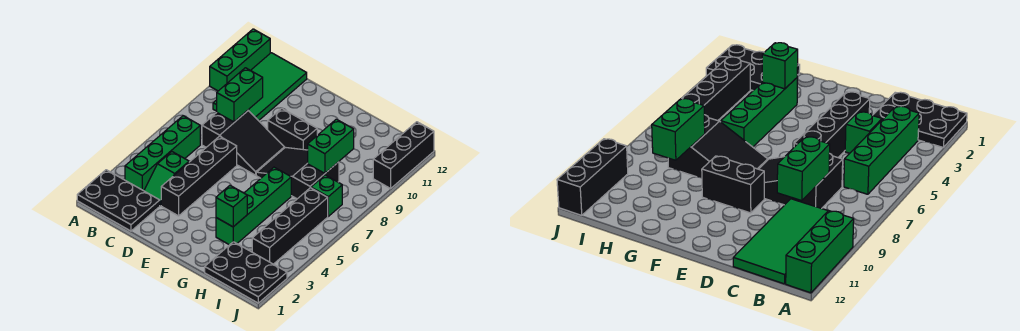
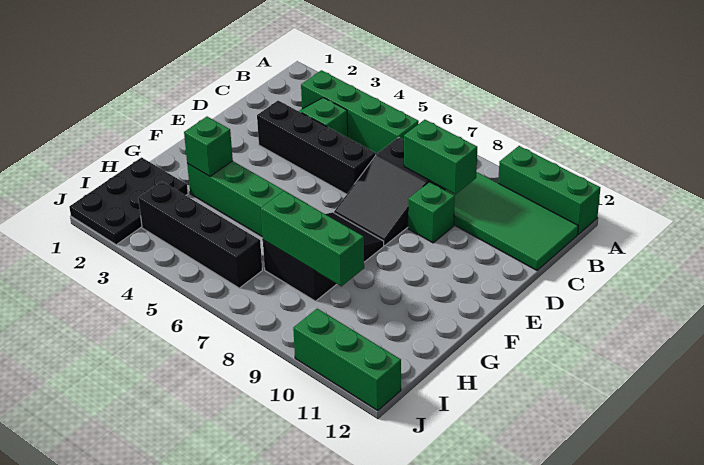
black 2x3 plate [77,170,160,231] -> none
black 1x2 brick [268,108,317,150] -> none
green 1x2 brick [308,119,354,173] -> green 1x3 brick [261,191,364,286]
green 1x1 brick [311,175,342,216] -> green 1x1 brick moved to [408,182,455,243]
black 1x3 brick [373,122,434,188] -> green 1x3 brick [293,309,401,410]

